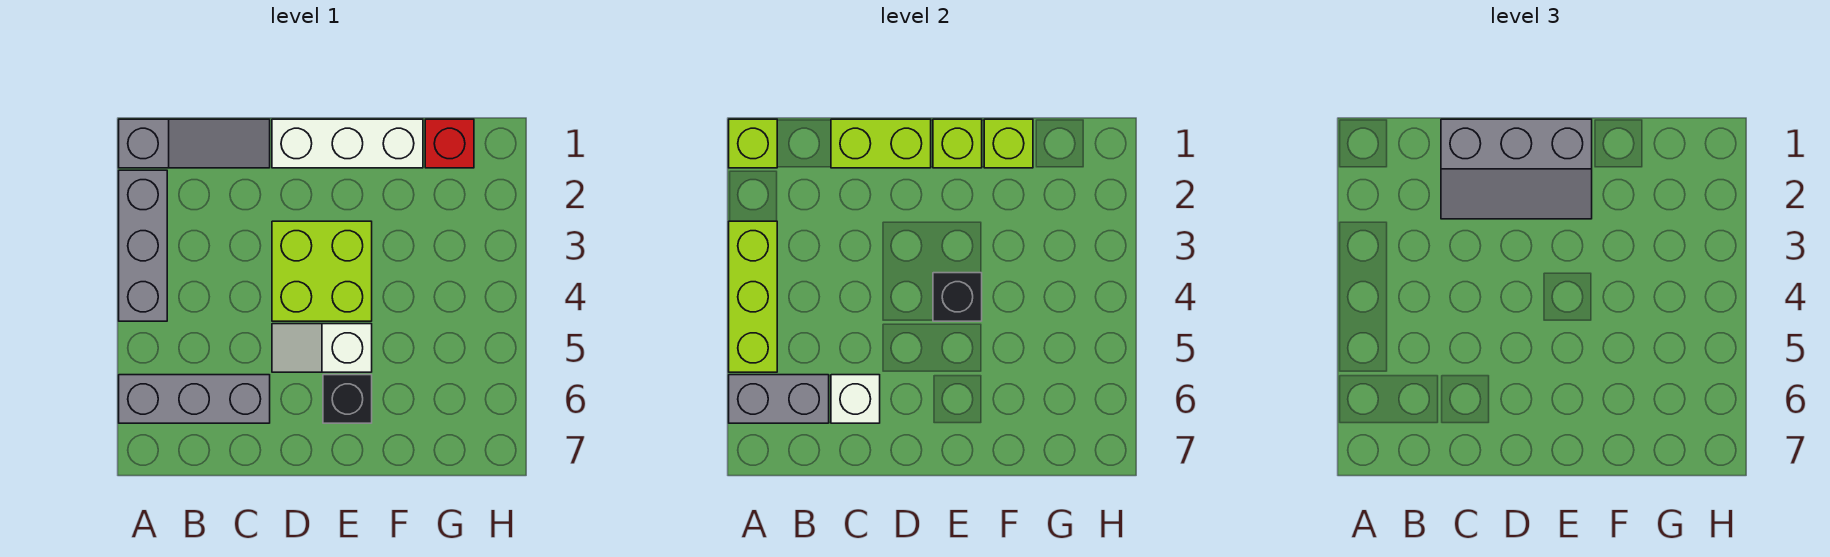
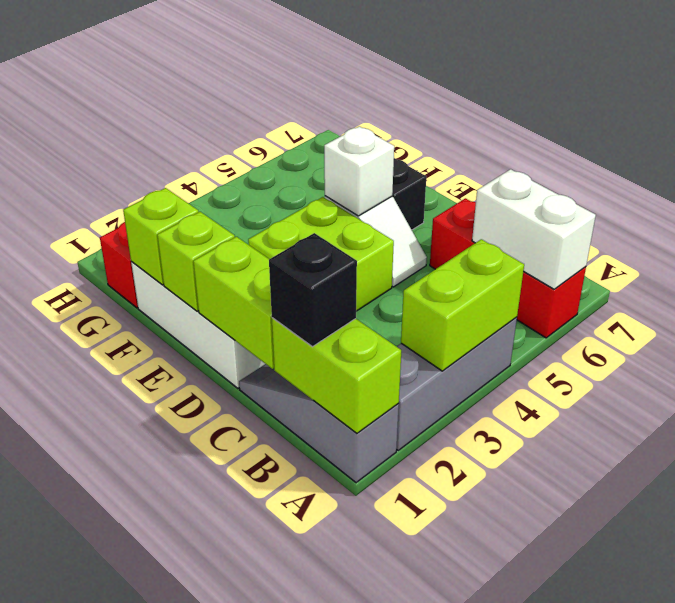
lime 1x1 brick [729,119,777,168] -> lime 1x2 brick [272,318,401,433]
lime 1x3 brick [729,221,777,372] -> lime 1x2 brick [401,239,524,371]
grey 1x3 brick [119,375,270,423] -> red 1x3 brick [430,198,586,338]
grey 1x2 brick [729,375,829,423] -> white 1x2 brick [472,169,596,289]
grey 2x3 slope [1441,119,1592,219] -> none
white 1x1 brick [831,375,880,423] -> white 1x1 brick moved to [324,126,394,216]
black 1x1 brick [933,273,982,321] -> black 1x1 brick moved to [269,233,357,347]

